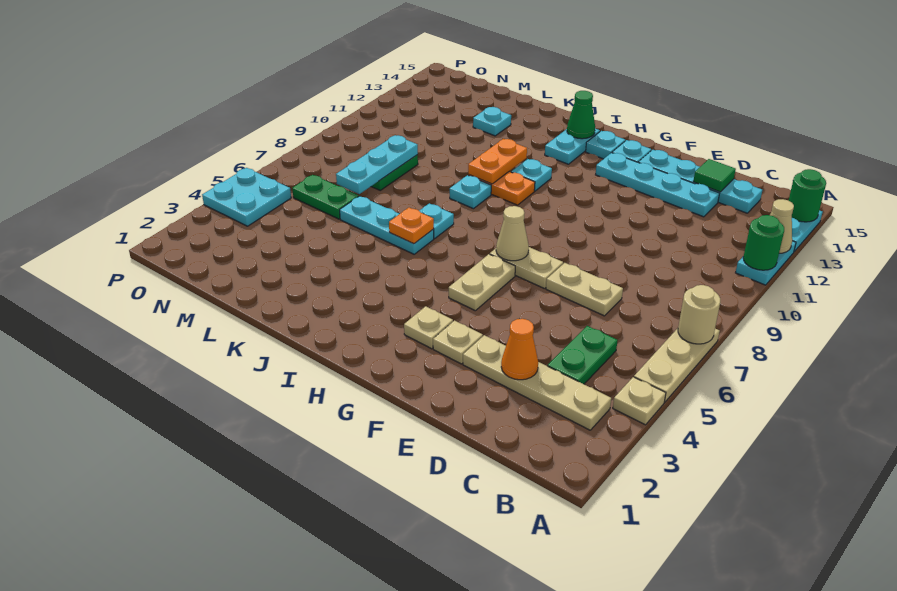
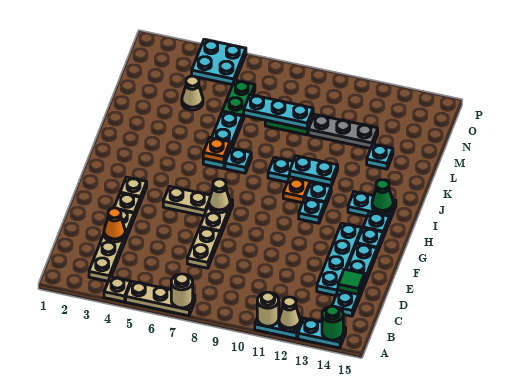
green 1x1 round brick [743,215,784,270] -> tan 1x1 round brick [257,292,279,326]
green 1x2 plate [548,326,618,384] -> none
none -> cyan 1x1 plate [299,198,325,223]
orange 1x2 plate [468,139,527,184] -> cyan 1x2 plate [290,156,338,185]
none -> tan 1x1 cone [182,76,203,110]
none -> grey 1x3 plate [308,114,378,149]

